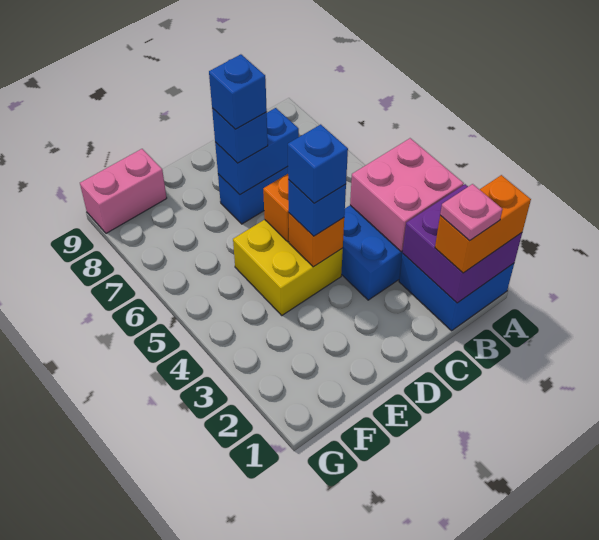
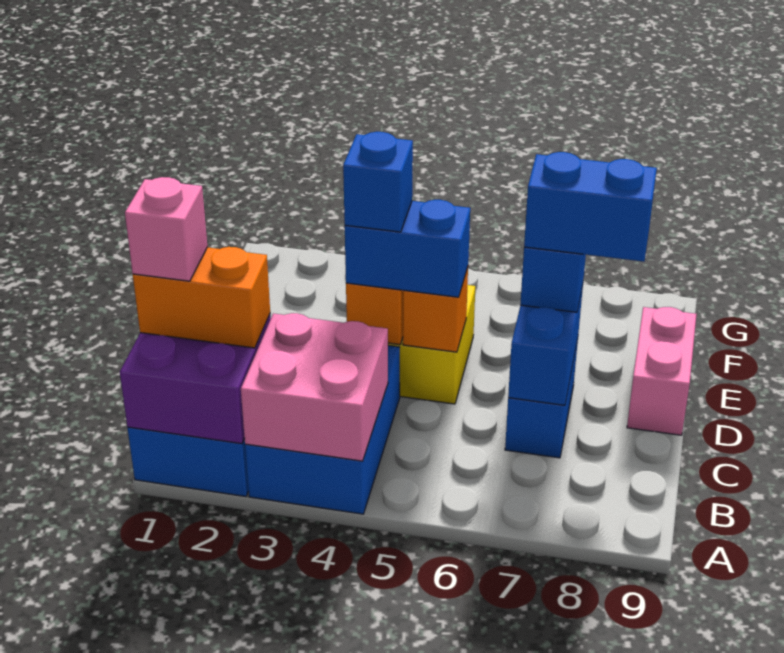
orange 1x2 brick [435,175,531,273] -> orange 1x2 brick turned to [133,247,270,348]
pink 1x1 plate [440,184,503,241] -> pink 1x1 brick [125,177,207,281]
blue 1x1 brick [288,180,346,236] -> blue 1x2 brick [345,200,470,297]
blue 1x1 brick [209,54,267,129] -> blue 1x2 brick [524,152,657,262]
pink 1x2 brick [80,149,167,233] -> pink 1x2 brick moved to [627,307,697,435]

